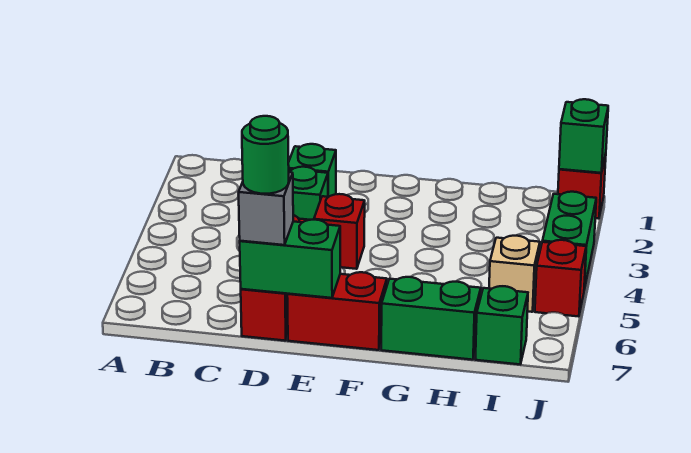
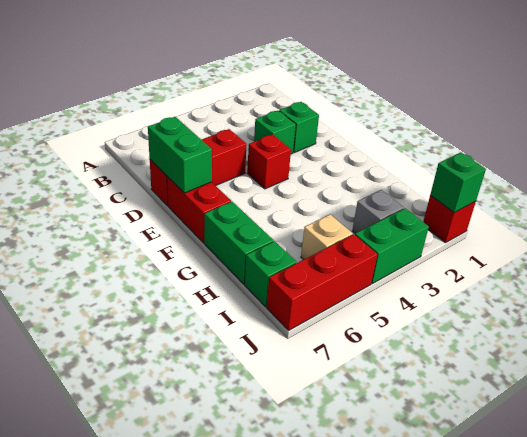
grey 1x1 brick [239,172,293,245] -> grey 1x1 brick moved to [352,190,404,233]
green 1x1 round brick [242,116,289,194] -> none
red 1x1 brick [535,240,586,317] -> red 1x3 brick [267,234,377,330]

